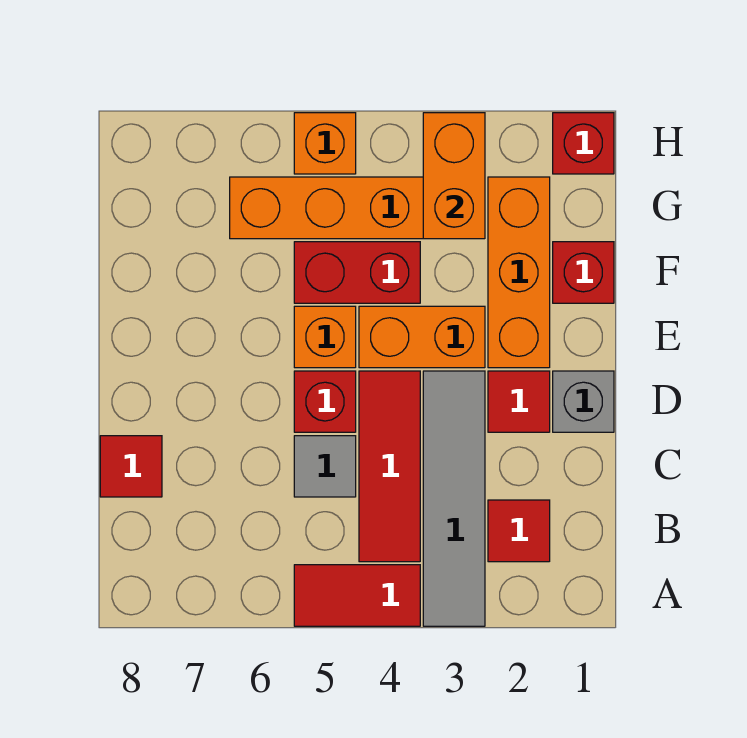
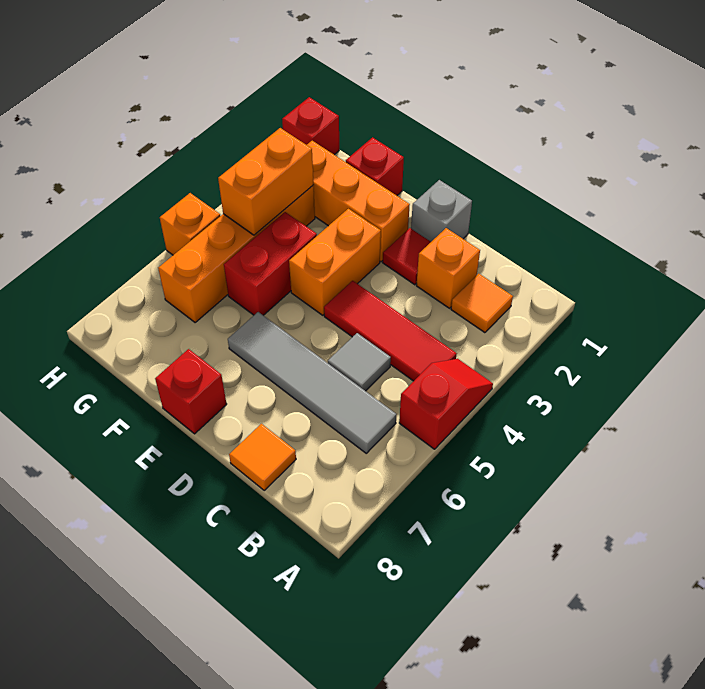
grey 1x4 tile [423,371,485,626] -> grey 1x4 tile moved to [228,312,397,453]
red 1x2 tile [294,565,420,626] -> red 1x2 slope [399,359,493,449]
red 1x1 tile [488,500,550,562] -> orange 1x1 tile [451,274,513,333]
red 1x1 tile [100,436,162,497] -> orange 1x1 tile [229,424,296,490]
red 1x1 brick [294,371,356,432] -> red 1x1 brick moved to [155,349,227,434]
orange 1x1 brick [294,306,356,368] -> orange 1x1 brick moved to [417,228,480,308]
orange 1x2 brick [423,113,485,239] -> orange 1x2 brick turned to [218,128,314,235]

